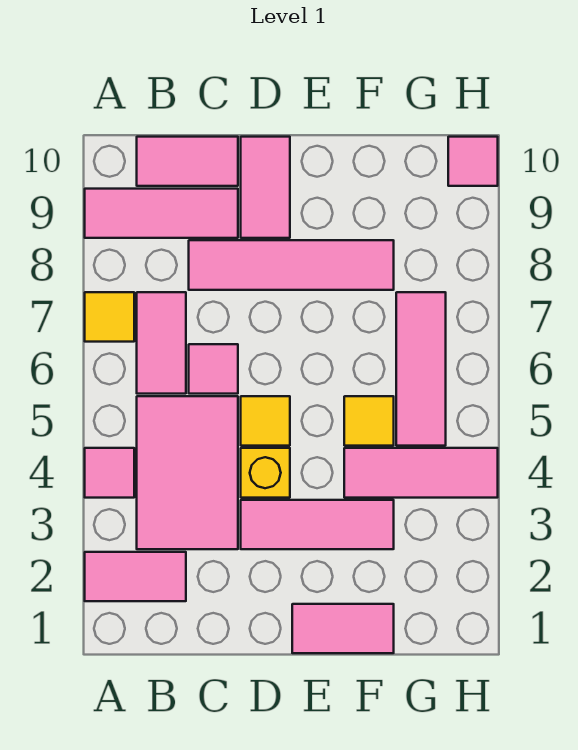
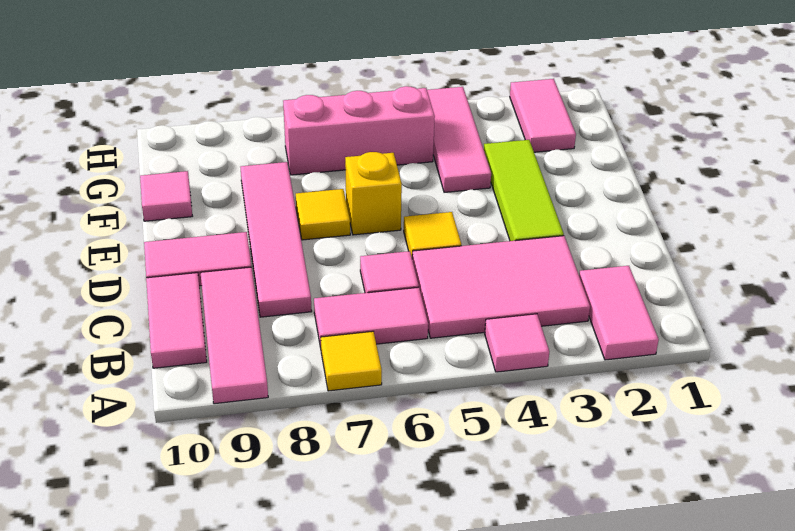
pink 1x3 tile [241,500,394,549] -> lime 1x3 tile [484,140,564,241]
yellow 1x1 brick [241,448,290,498] -> yellow 1x1 brick moved to [345,152,402,235]
pink 1x2 tile [292,604,394,653] -> pink 1x2 tile moved to [510,79,576,152]
yellow 1x1 tile [344,396,394,446] -> yellow 1x1 tile moved to [296,189,350,240]
pink 1x3 tile [396,292,446,446] -> pink 1x3 brick [283,86,435,175]
pink 1x1 tile [448,137,498,186] -> pink 1x1 tile moved to [140,171,192,221]

